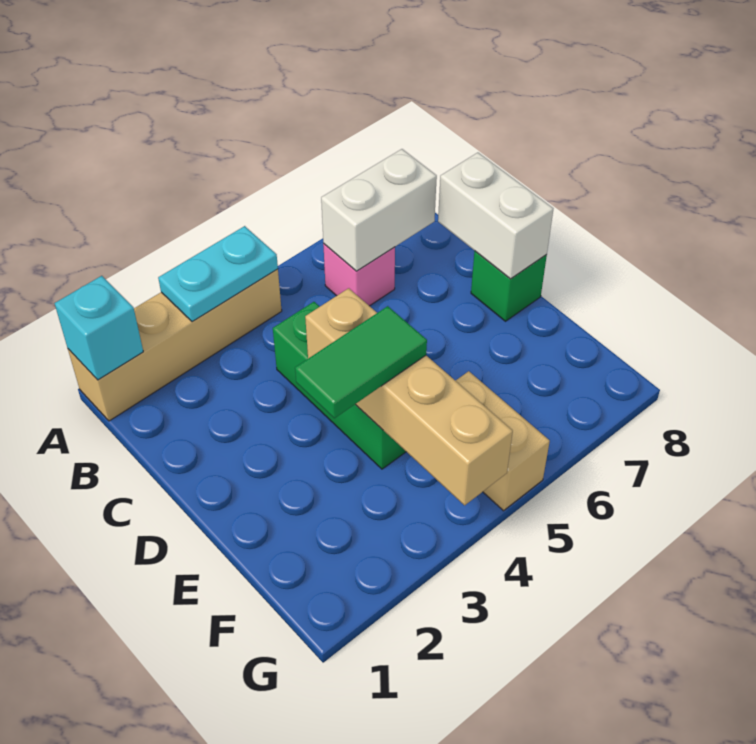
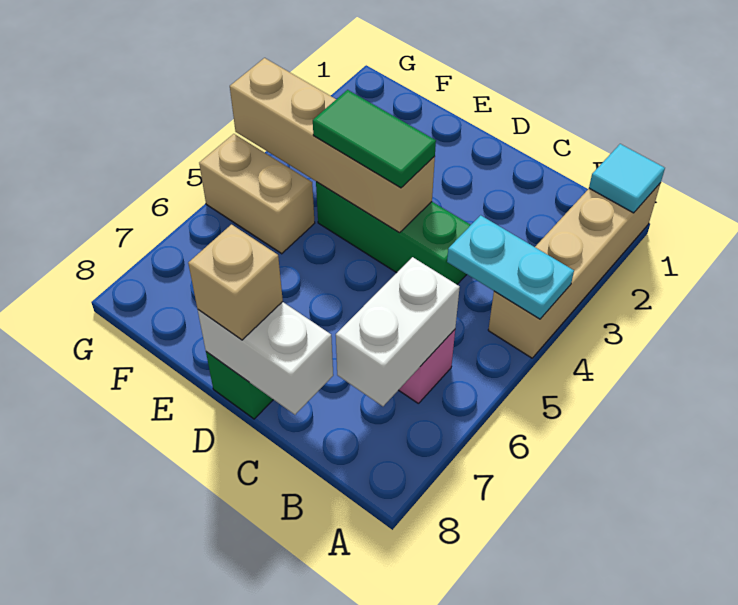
cyan 1x1 brick [55,276,143,380] -> cyan 1x1 tile [589,144,665,213]
cyan 1x2 plate [158,226,278,322] -> cyan 1x2 plate turned to [447,215,574,319]
none -> tan 1x1 brick [188,225,283,340]
green 1x2 tile [295,306,427,418] -> green 1x2 tile turned to [313,90,436,188]

